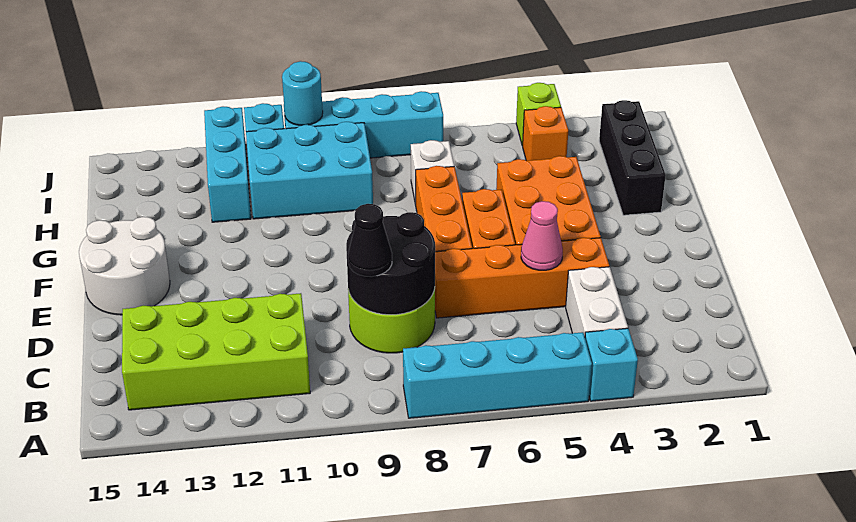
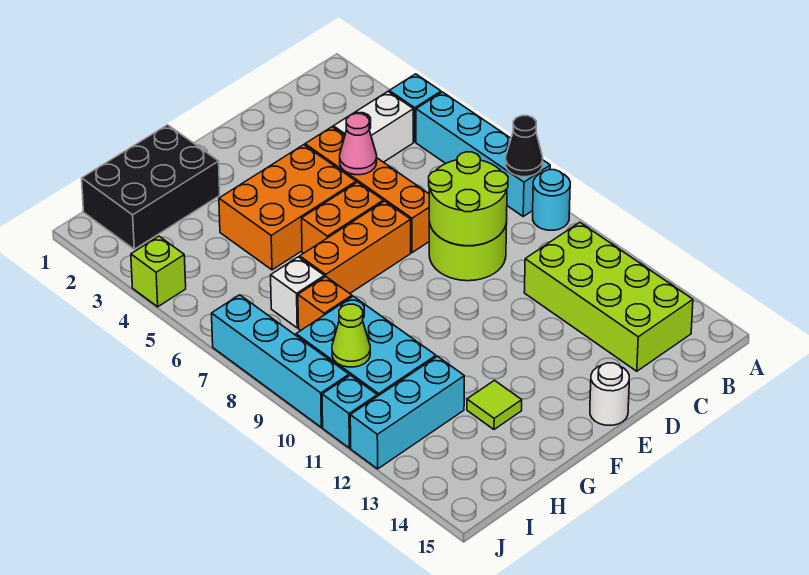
black 2x2 round brick [346,212,435,315] -> lime 2x2 round brick [429,152,508,246]
black 1x1 cone [348,204,392,277] -> black 1x1 cone moved to [506,116,543,177]
white 2x2 round brick [79,217,170,315] -> white 1x1 round brick [590,363,629,425]
black 1x3 brick [599,100,666,215] -> black 2x3 brick [82,125,220,249]
none -> lime 1x1 tile [467,381,522,429]
orange 1x1 brick [523,106,568,161] -> orange 1x1 brick moved to [298,277,352,331]
none -> lime 1x1 cone [332,304,370,367]
cyan 1x1 round brick [282,61,323,125] -> cyan 1x1 round brick moved to [533,170,570,230]

